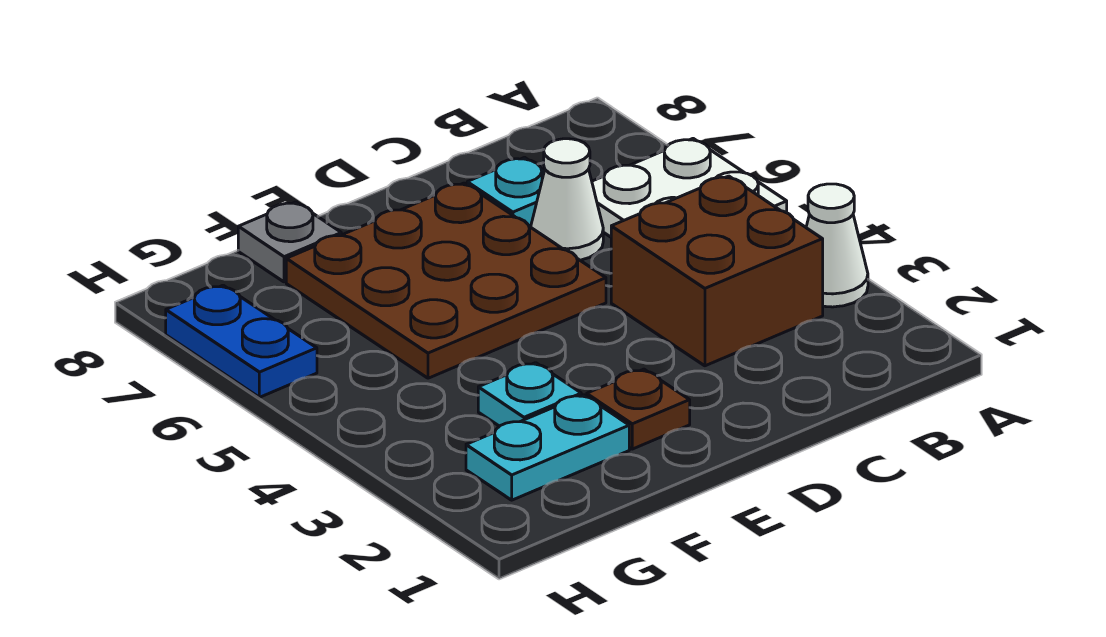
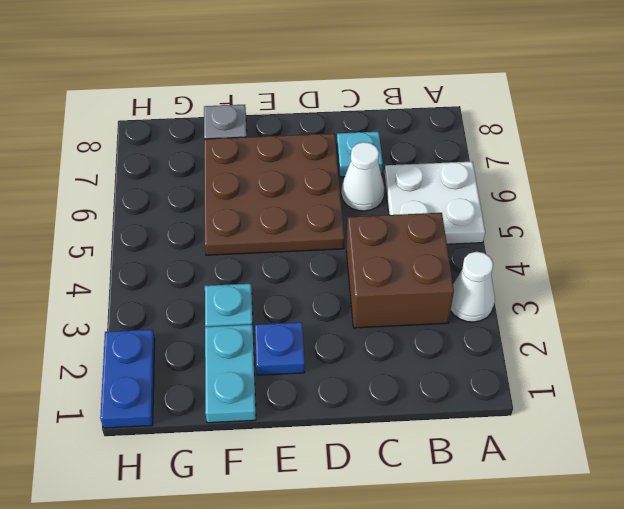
brown 1x1 plate [587,369,690,449] -> blue 1x1 plate [255,322,305,375]
cyan 1x2 plate [466,395,629,500] -> cyan 1x2 plate turned to [205,325,256,423]
blue 1x2 plate [166,285,317,397] -> blue 1x2 plate moved to [100,329,155,428]

